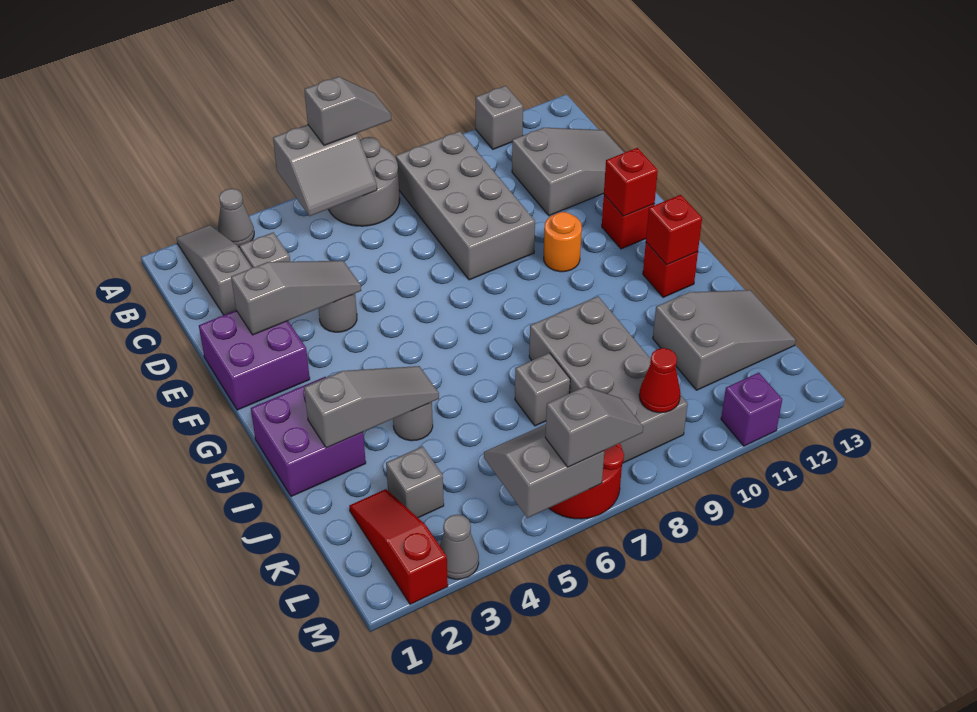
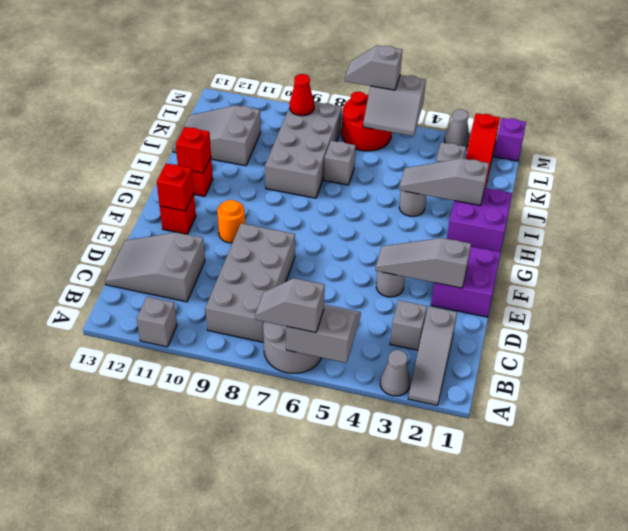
purple 1x1 brick [721,373,782,446] -> purple 1x1 brick moved to [494,118,526,161]

